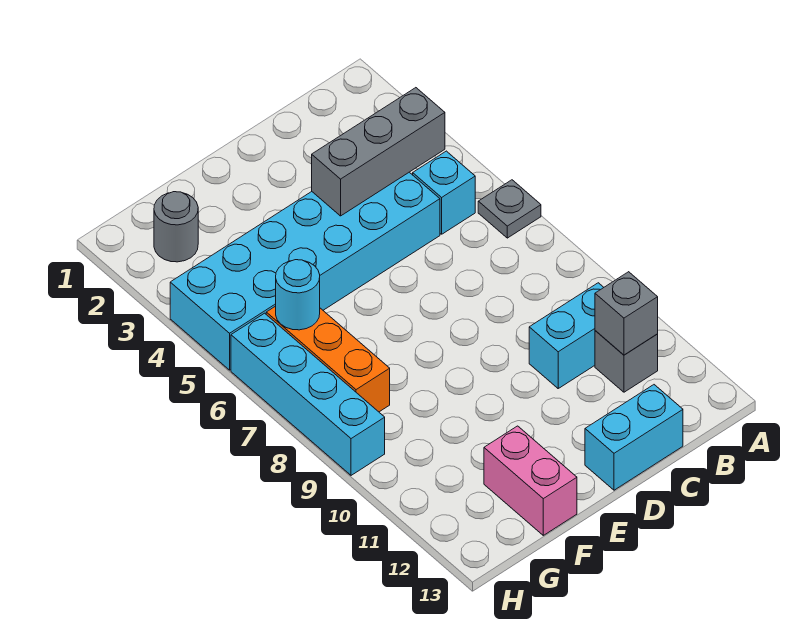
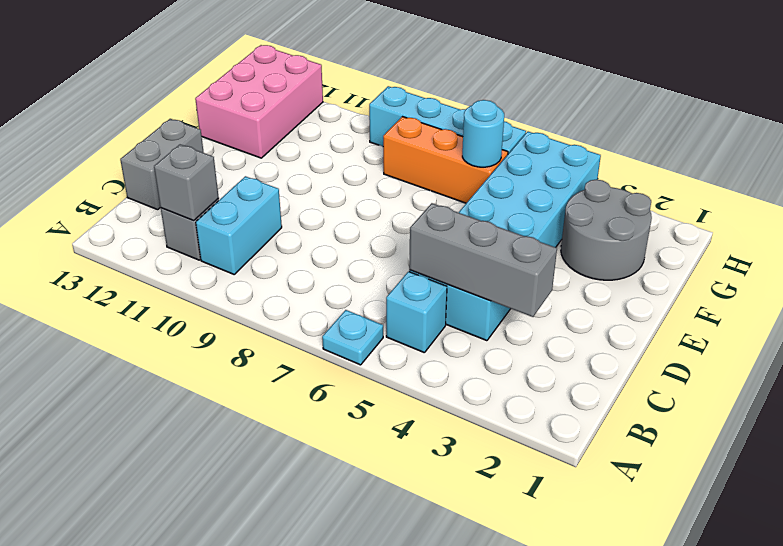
grey 1x1 plate [478,180,541,238] -> cyan 1x1 plate [322,310,383,365]
grey 1x3 brick [312,88,445,216] -> grey 1x3 brick turned to [409,203,557,317]
cyan 1x2 brick [585,385,683,490] -> grey 1x2 brick [120,119,204,210]
pink 1x2 brick [484,426,577,535] -> pink 2x3 brick [195,45,323,158]
grey 1x1 round brick [154,192,198,262] -> grey 2x2 round brick [561,179,652,280]

